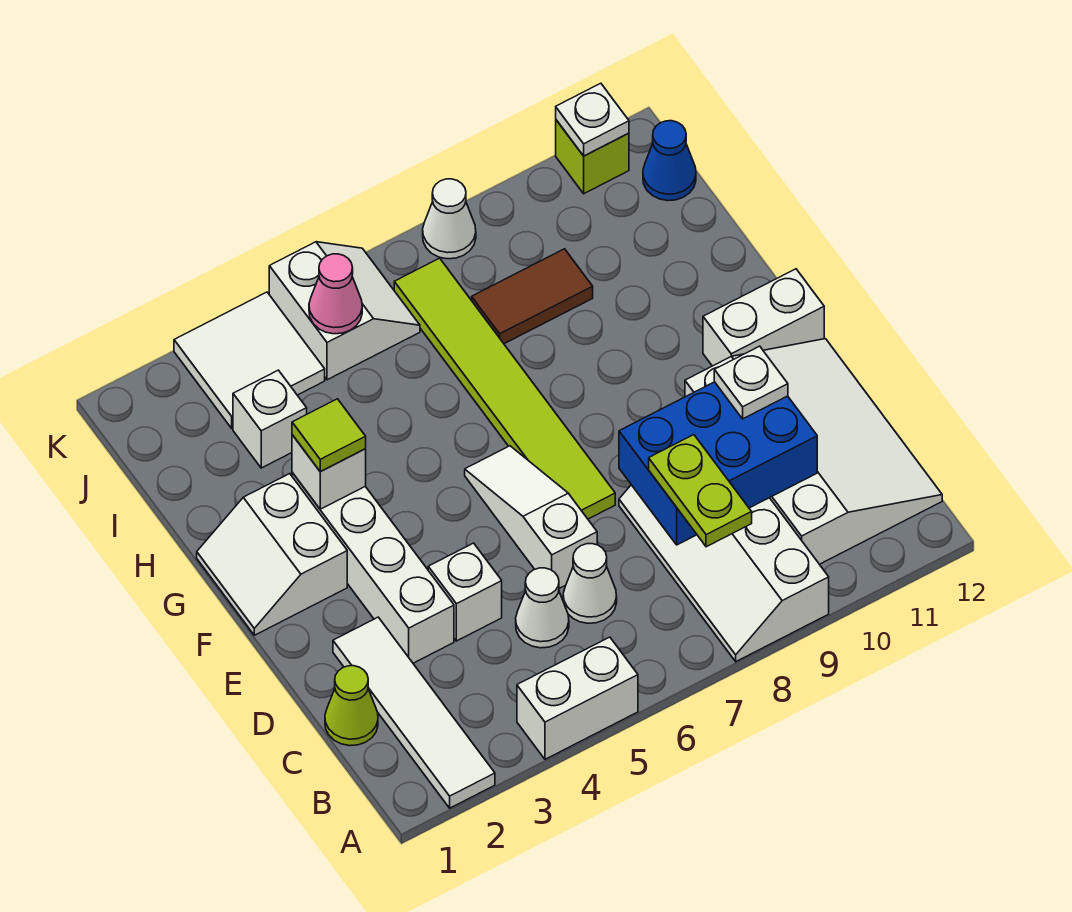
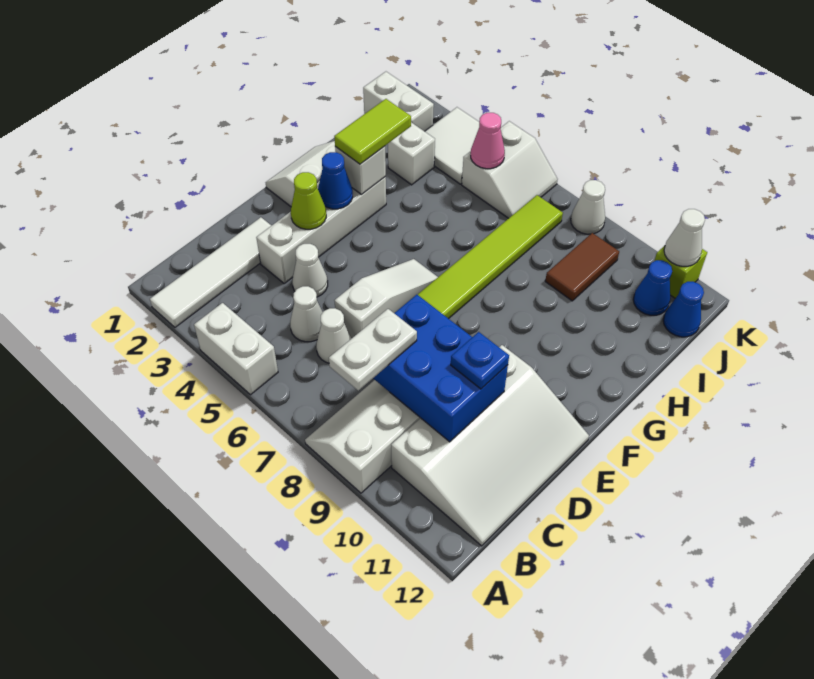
lime 1x2 plate [649,435,752,547] -> white 1x2 plate [329,309,417,390]
lime 1x1 cone [325,666,378,746] -> lime 1x1 cone moved to [291,172,326,229]
white 1x1 brick [428,543,502,641] -> white 1x1 cone [292,244,328,297]
white 1x1 plate [714,346,788,419] -> blue 1x1 plate [451,332,509,389]
none -> blue 1x1 cone [318,152,353,209]
white 1x2 brick [703,269,824,366] -> white 1x2 brick moved to [363,72,434,131]
lime 1x1 tile [292,399,366,472] -> lime 1x2 tile [334,99,411,164]
brown 1x2 tile [472,249,593,344] -> brown 1x2 tile turned to [545,233,619,301]
none -> blue 1x1 cone [633,260,672,315]
white 1x1 plate [556,83,629,156] -> white 1x1 cone [664,209,705,266]

